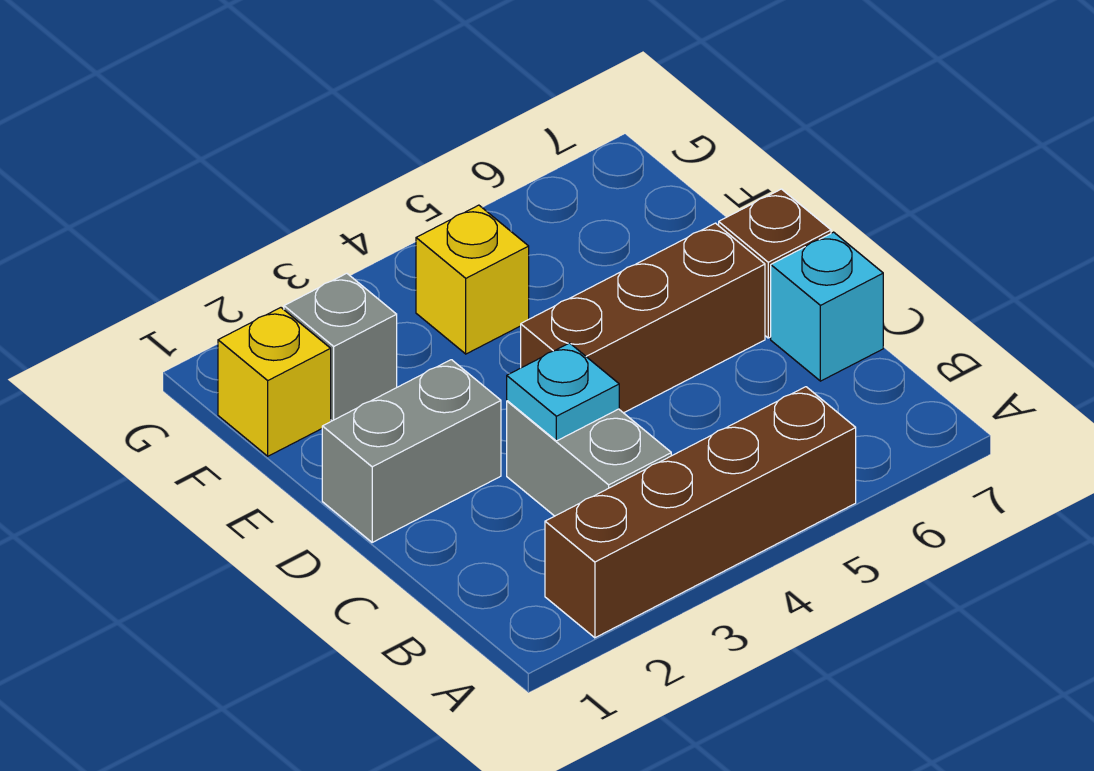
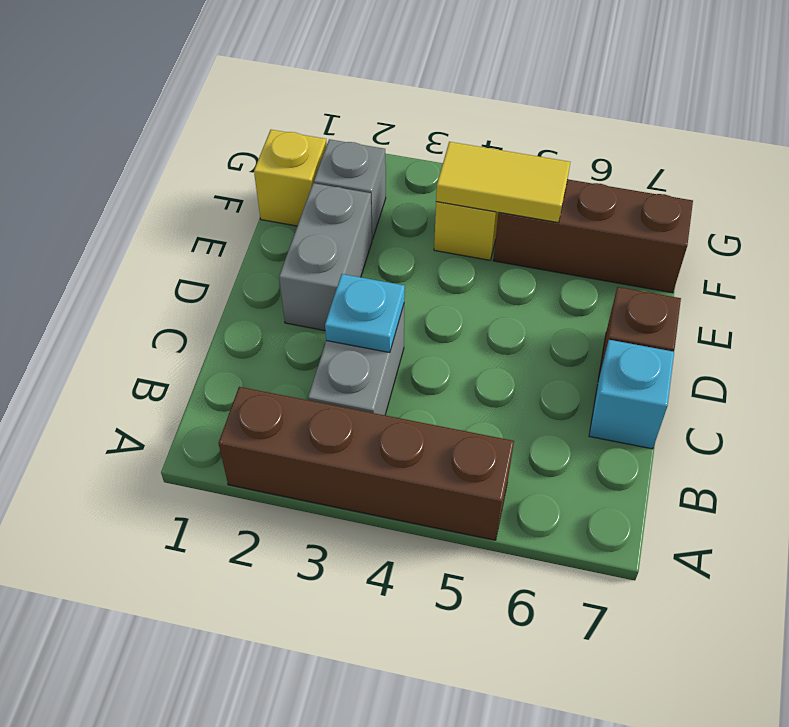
grey 1x2 brick [322,360,501,542] -> grey 1x2 brick turned to [279,183,372,331]
brown 1x3 brick [521,223,765,413] -> brown 1x3 brick moved to [493,179,693,293]
none -> yellow 1x2 tile [436,142,570,223]

